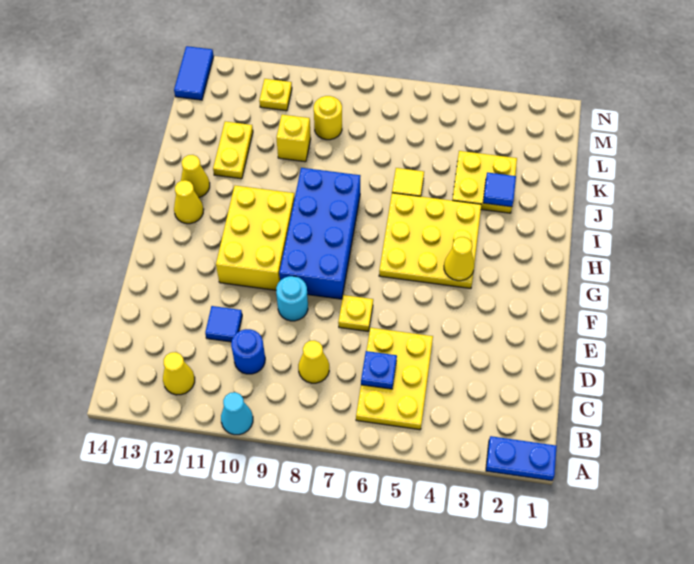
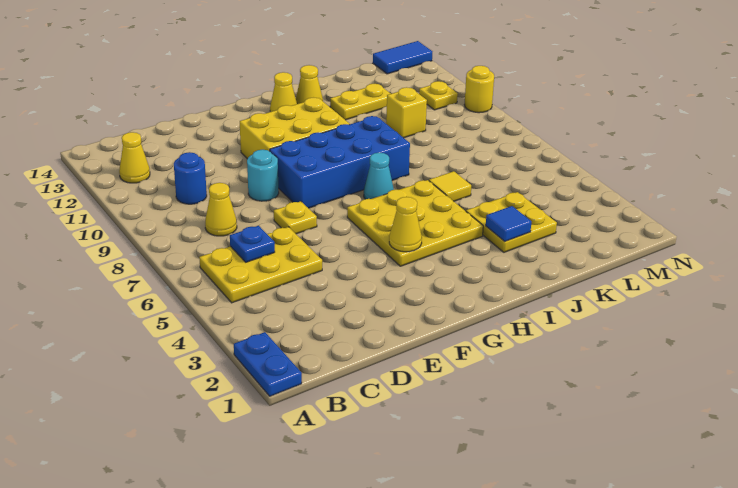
cyan 1x1 cone [221,392,253,435] -> cyan 1x1 cone moved to [364,153,394,199]
blue 1x1 tile [205,306,242,342] -> none
yellow 1x1 round brick [314,96,342,140] -> yellow 1x1 round brick moved to [464,66,494,113]

